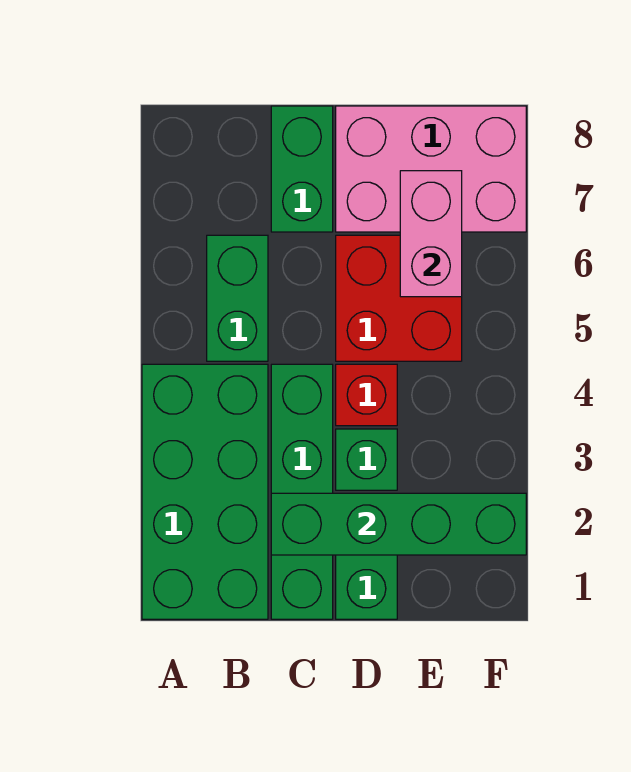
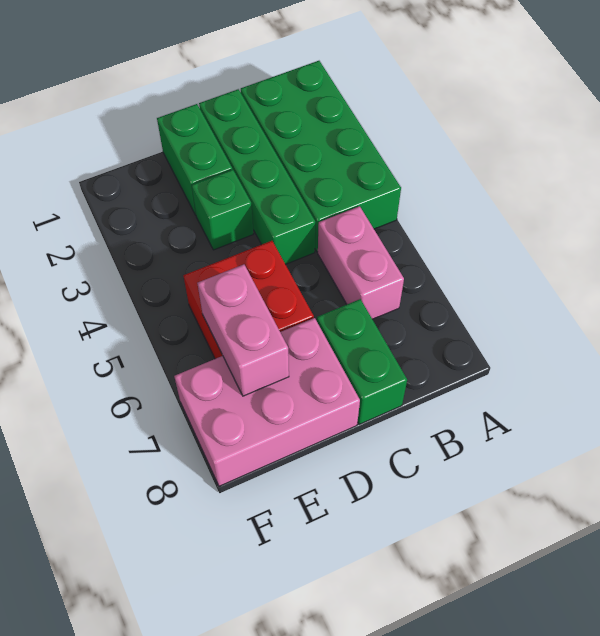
green 1x2 brick [207,235,268,361] -> pink 1x2 brick [318,206,404,319]
green 1x4 brick [271,493,526,555] -> none
red 1x1 brick [336,364,397,426] -> none

